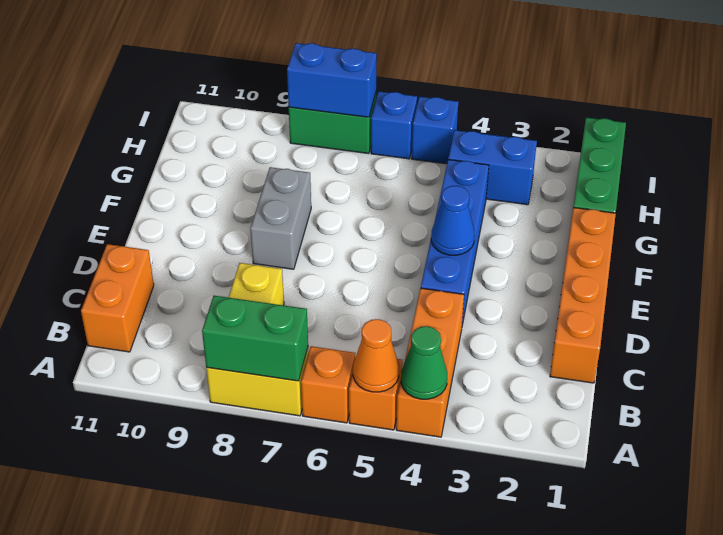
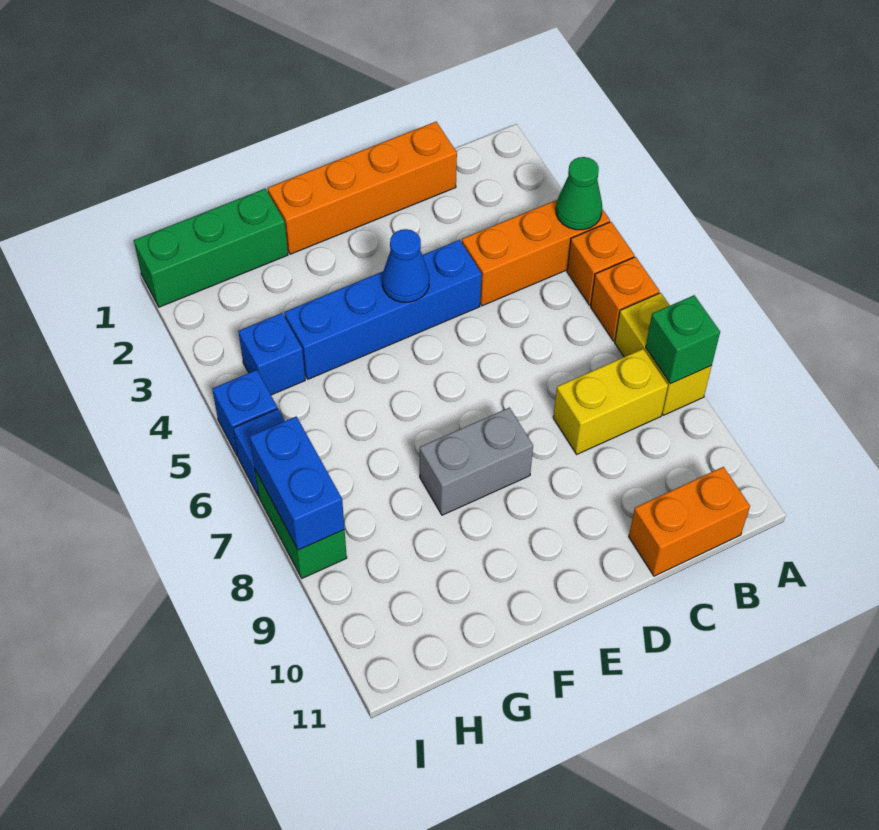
orange 1x1 cone [353,319,399,392] -> none
green 1x2 brick [202,296,308,381] -> green 1x1 brick [646,295,720,384]
blue 1x2 brick [448,130,537,205] -> blue 1x1 brick [238,313,305,395]

